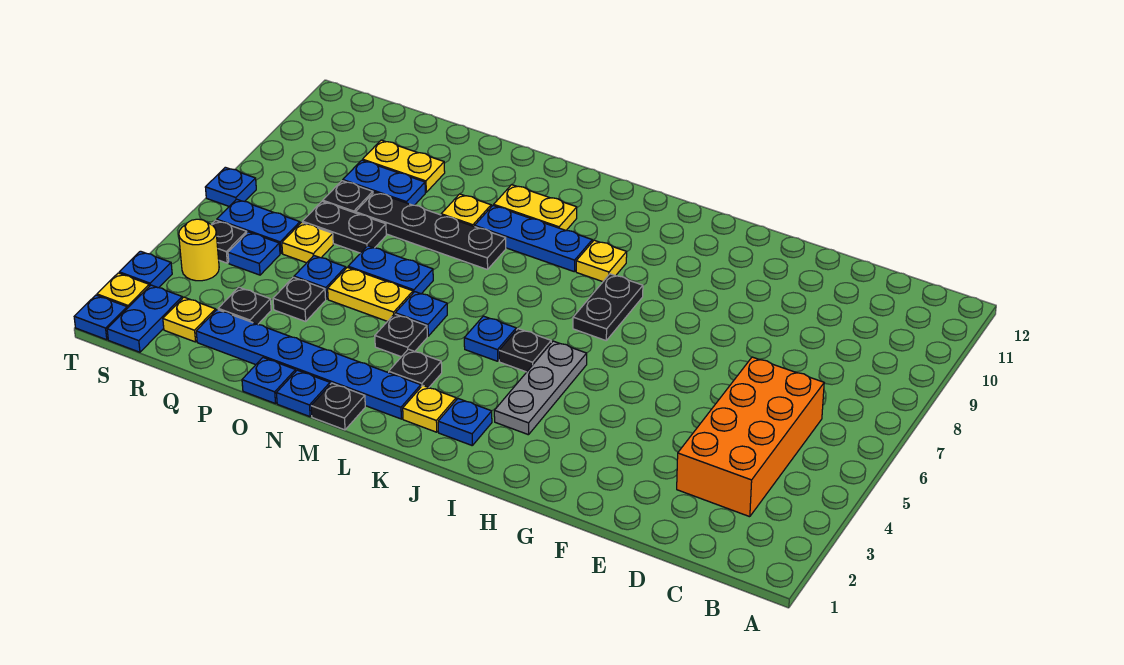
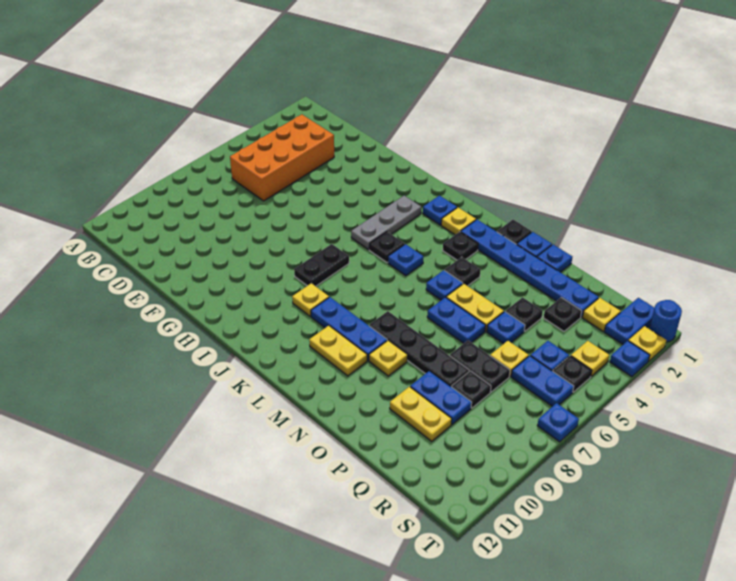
yellow 1x1 round brick [179,219,219,281] -> yellow 1x1 plate [571,341,609,376]
blue 1x1 plate [74,295,127,340] -> blue 1x1 round brick [649,300,682,342]

